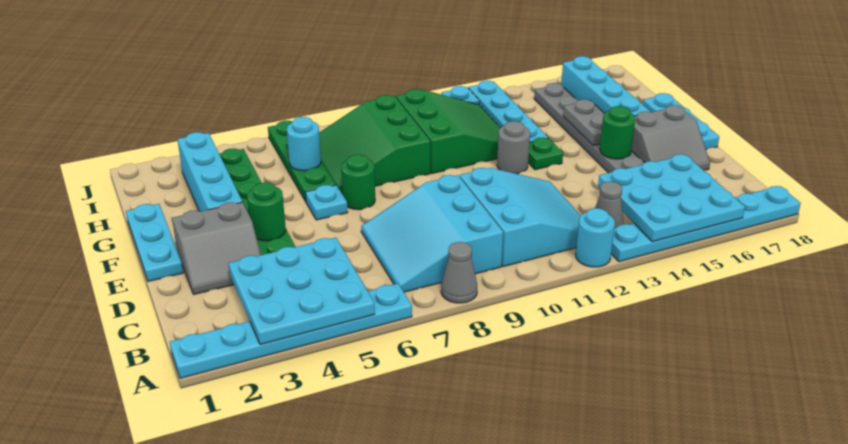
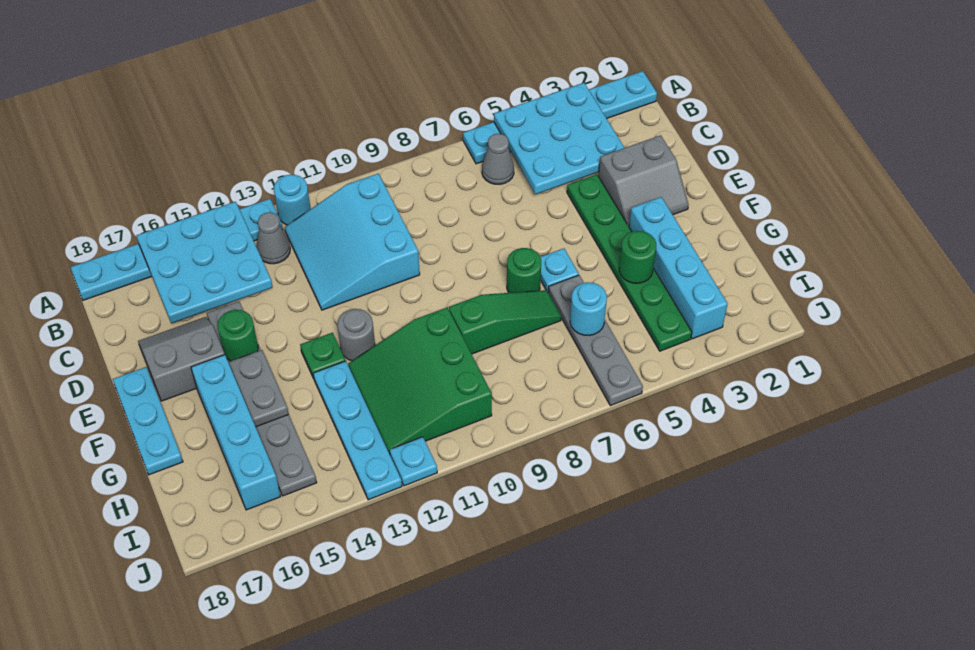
grey 1x1 cone [441,242,477,303] -> grey 1x1 cone moved to [482,134,514,184]
cyan 3x3 slope [361,175,503,292] -> none
grey 2x2 slope [172,202,261,294] -> grey 2x2 slope turned to [598,135,689,226]
cyan 1x3 plate [126,204,183,282] -> none
green 1x1 round brick [247,182,286,241] -> green 1x1 round brick moved to [619,231,656,283]
green 1x4 plate [268,121,336,201] -> grey 1x4 plate [548,275,643,406]
green 3x3 slope [319,95,430,194] -> green 1x3 slope [449,290,561,354]

